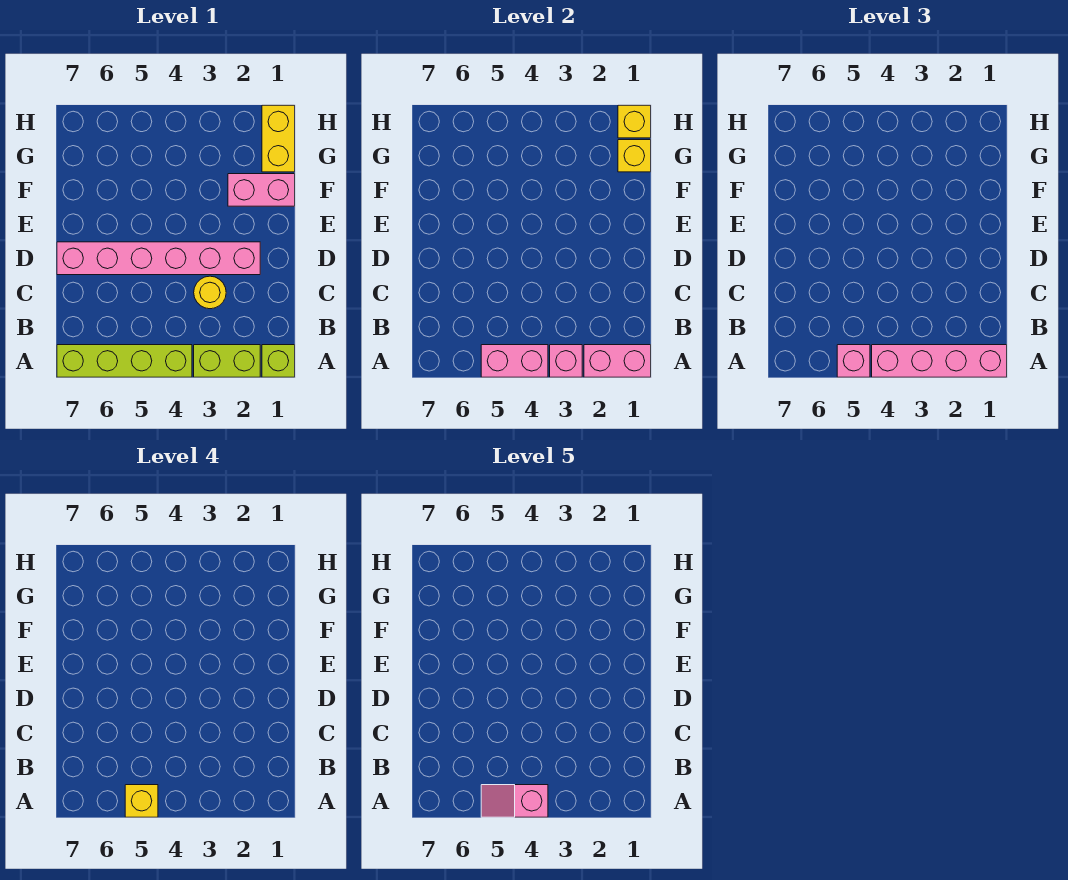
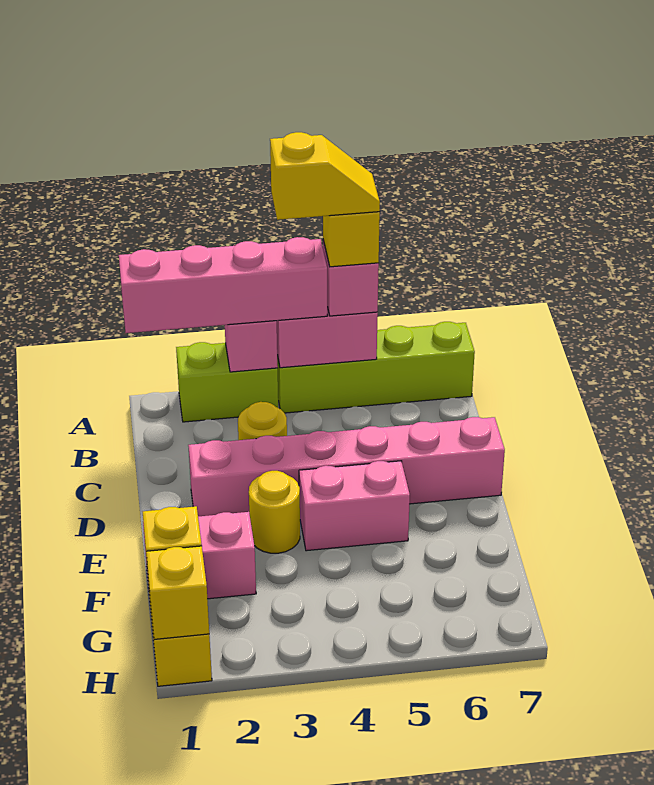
lime 1x1 brick [262,345,295,377] -> none
pink 1x2 brick [584,345,651,377] -> pink 1x2 brick moved to [299,461,410,551]
pink 1x2 slope [481,785,548,817] -> yellow 1x2 slope [270,132,380,220]
none -> yellow 1x1 round brick [249,471,300,553]

